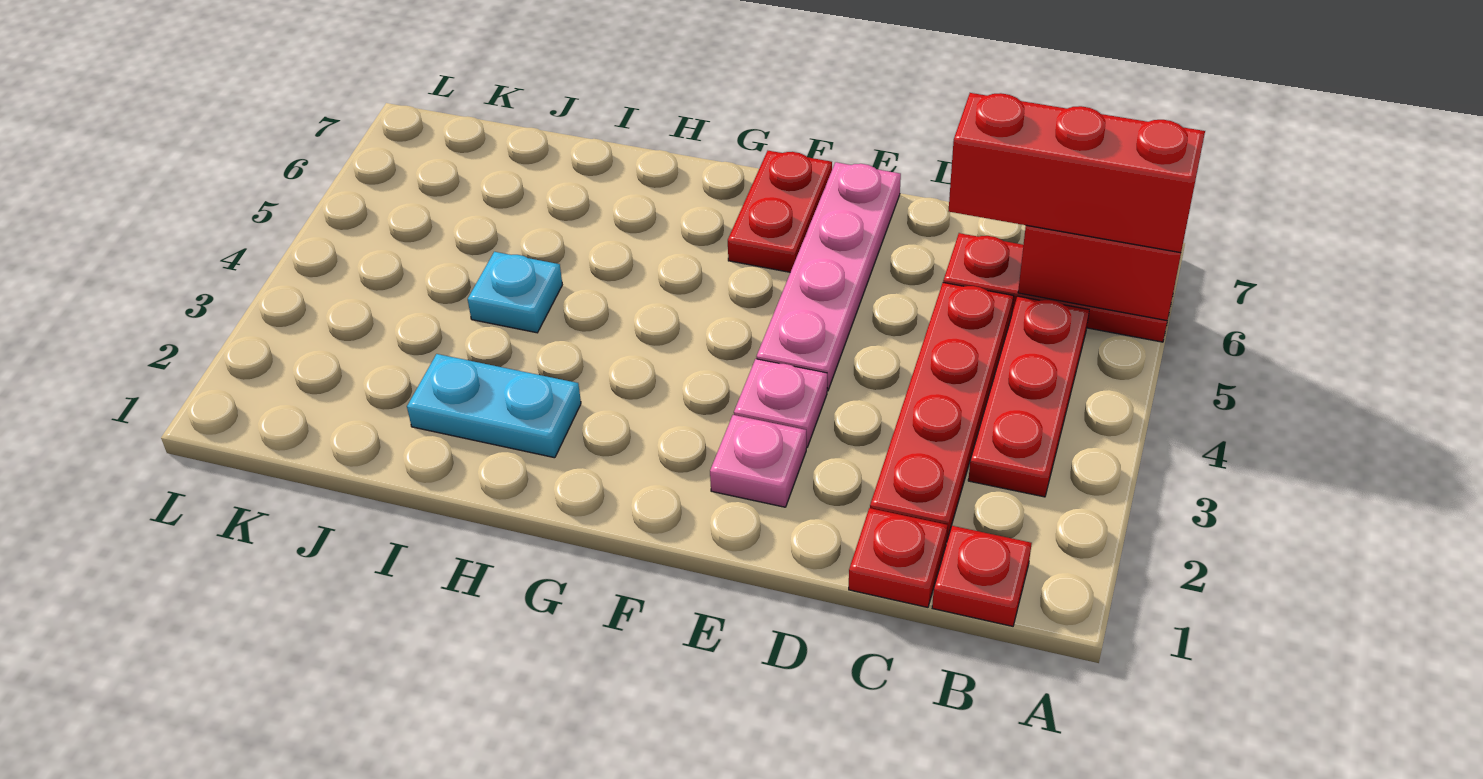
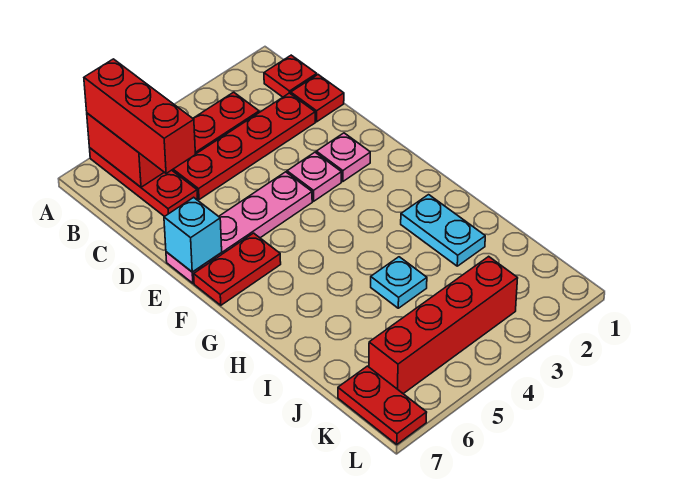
none -> cyan 1x1 brick [164,197,222,272]
none -> red 1x4 brick [369,256,518,394]
none -> red 1x2 plate [338,366,427,444]

